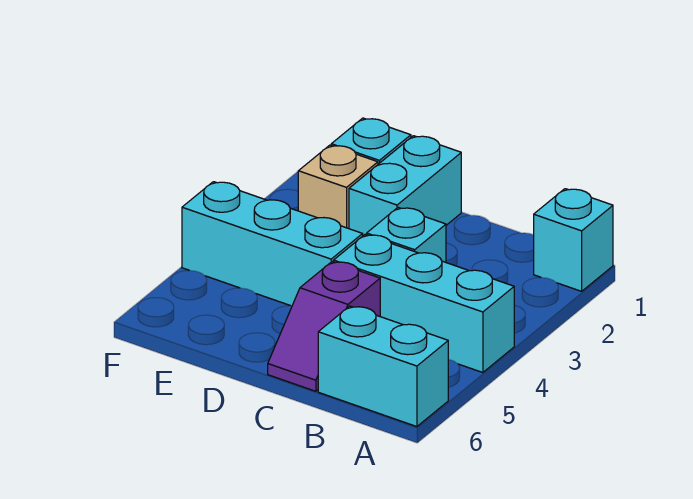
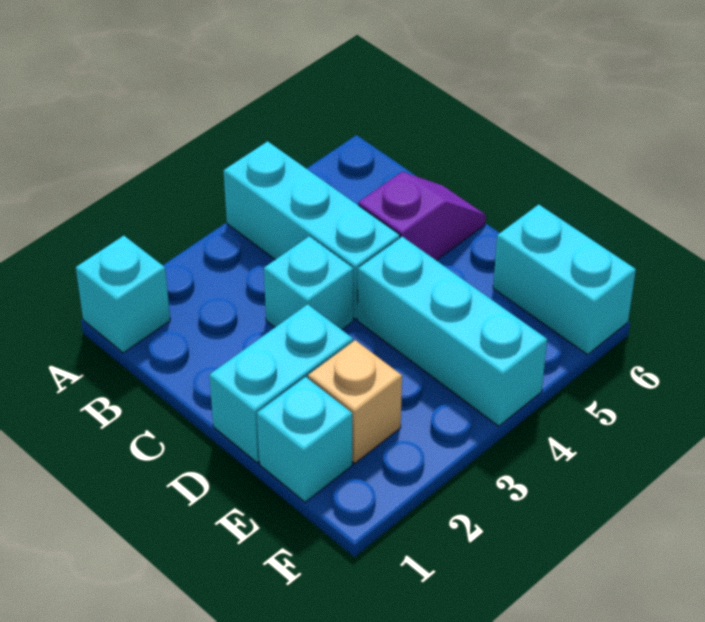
cyan 1x2 brick [318,306,448,427] -> cyan 1x2 brick moved to [493,205,636,355]

